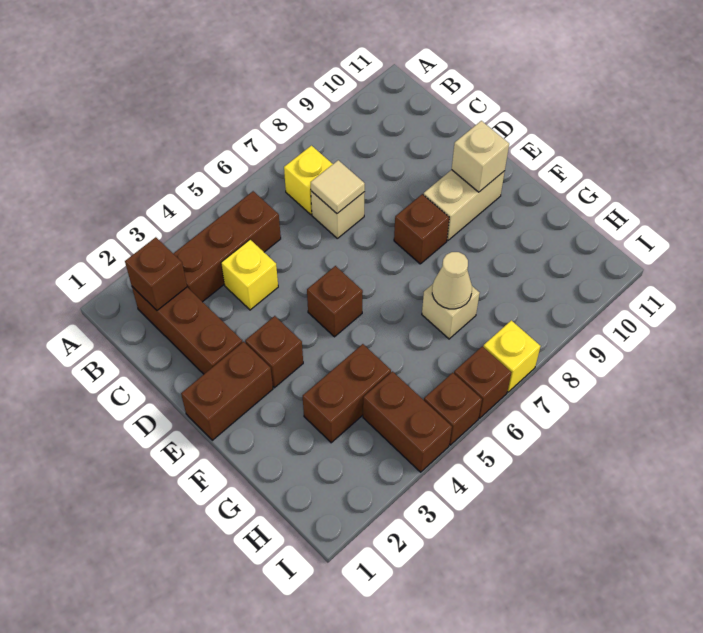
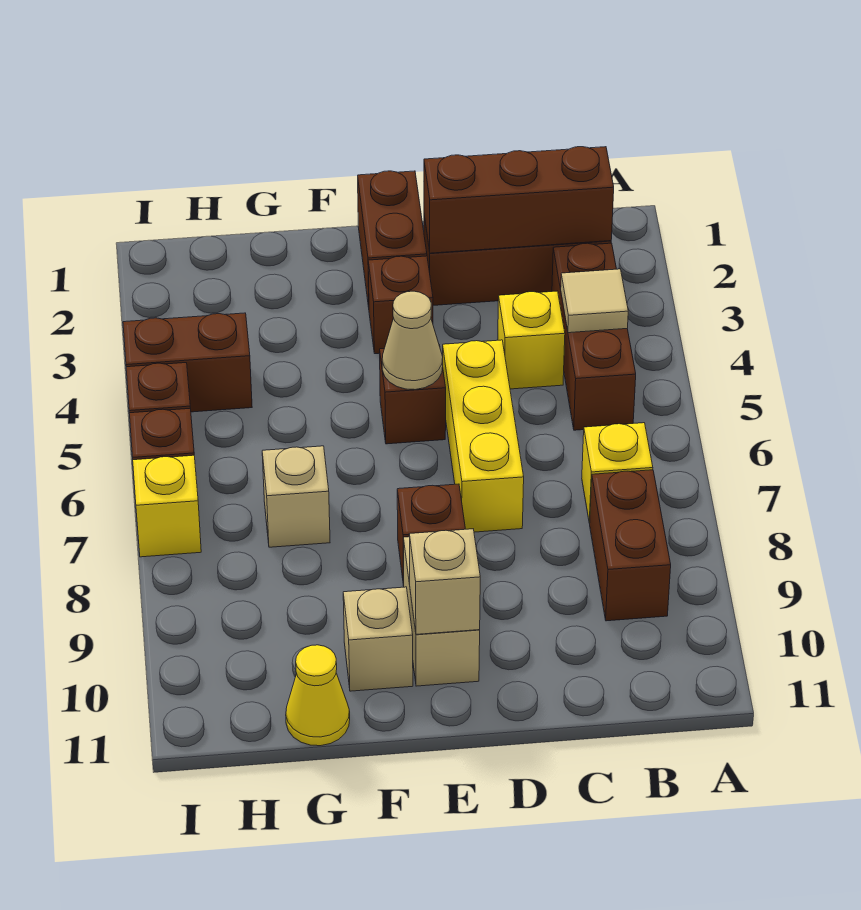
brown 1x1 brick [125,237,187,310] -> brown 1x3 brick [424,147,614,253]
tan 1x1 brick [311,191,365,238] -> tan 1x1 brick moved to [343,587,413,691]
tan 1x1 tile [311,160,365,214] -> tan 1x1 tile moved to [561,269,628,333]
none -> yellow 1x3 brick [443,340,524,532]
brown 1x2 brick [303,344,391,443] -> brown 1x2 brick moved to [590,470,671,621]
tan 1x1 cone [432,252,472,309] -> tan 1x1 cone moved to [382,291,443,390]
none -> yellow 1x1 cone [286,645,350,746]

